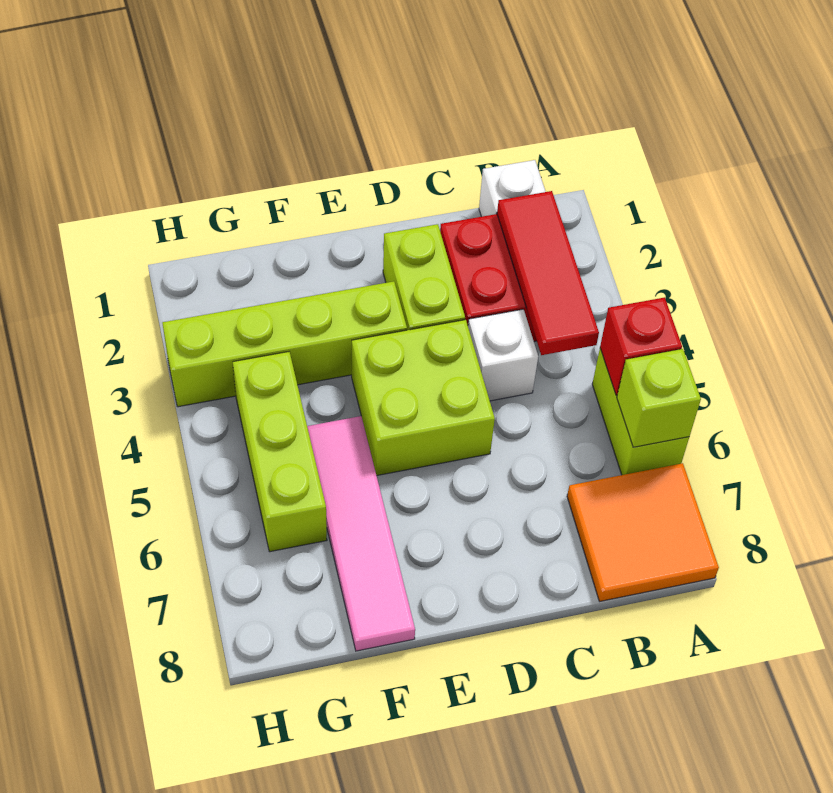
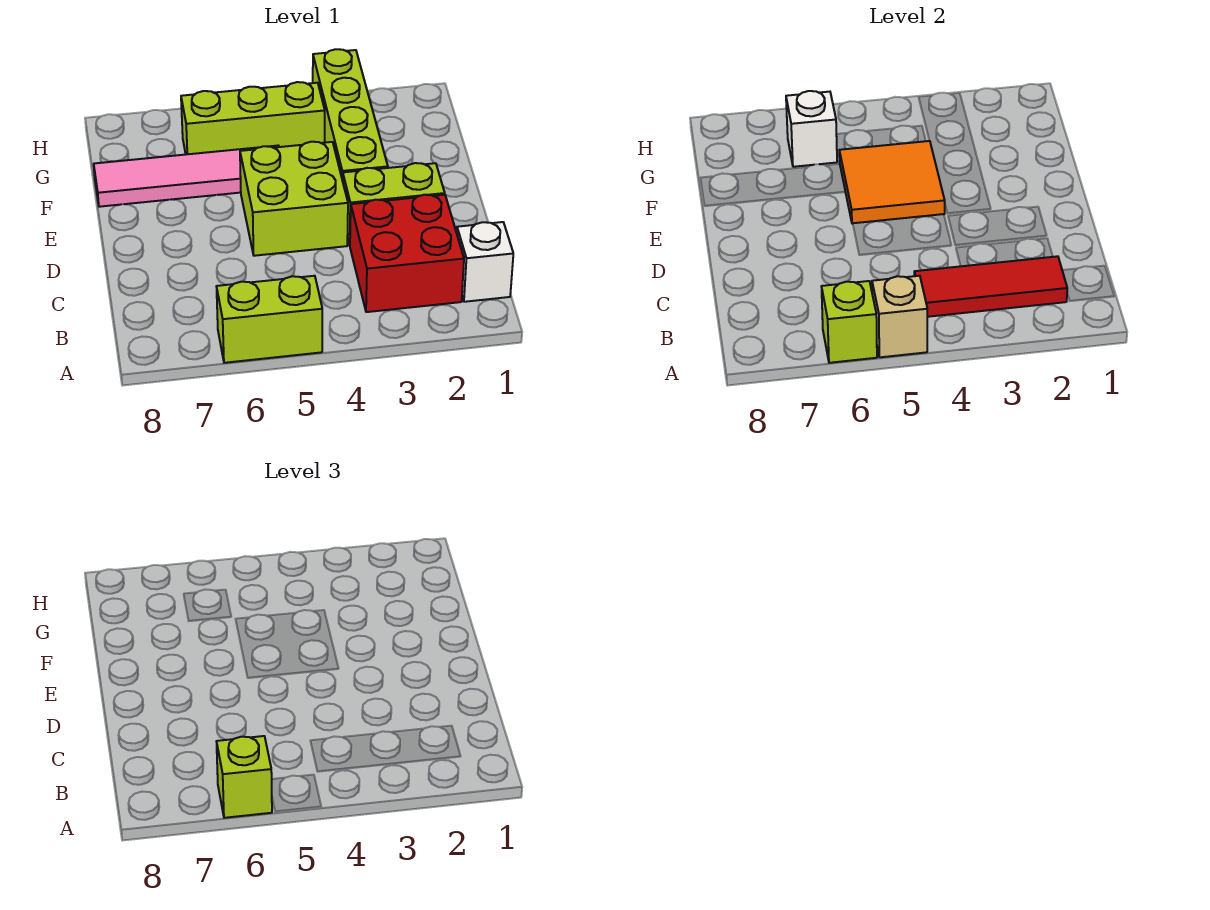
red 1x1 brick [600,297,682,395] -> tan 1x1 brick [872,276,927,357]
none -> lime 1x1 brick [216,736,272,818]
orange 2x2 tile [567,463,719,601] -> orange 2x2 tile moved to [839,141,945,224]
white 1x1 brick [468,309,538,401] -> white 1x1 brick moved to [786,91,837,167]

